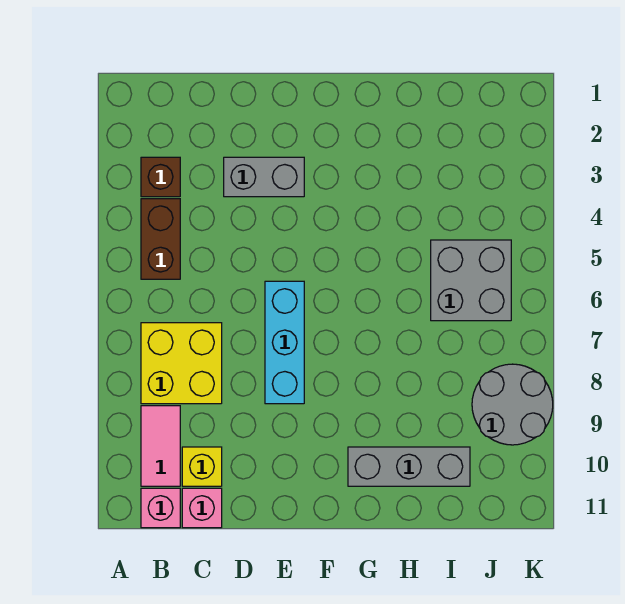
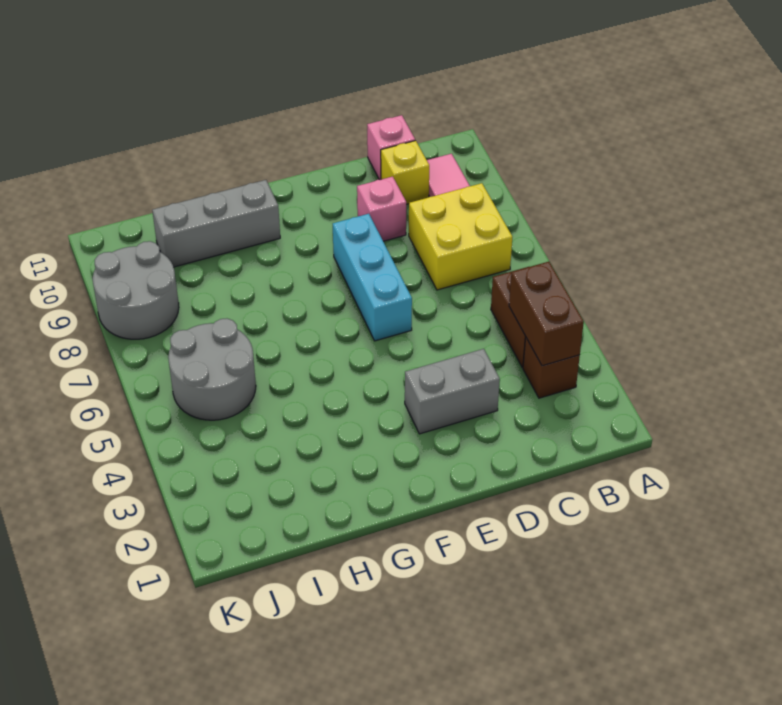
none -> brown 1x2 brick [509,262,584,366]
pink 1x1 brick [141,488,180,528] -> pink 1x1 brick moved to [357,177,406,241]
grey 2x2 brick [431,240,511,321] -> grey 2x2 round brick [168,319,256,420]

